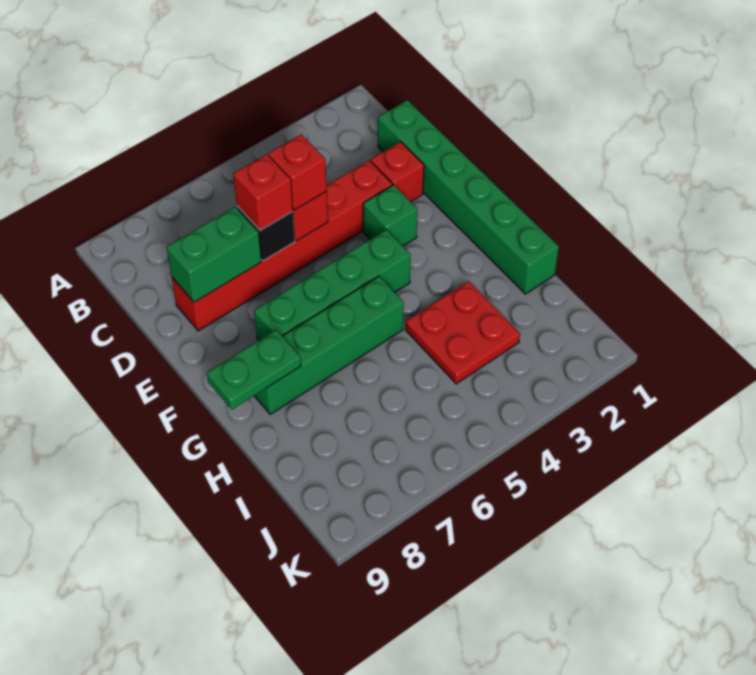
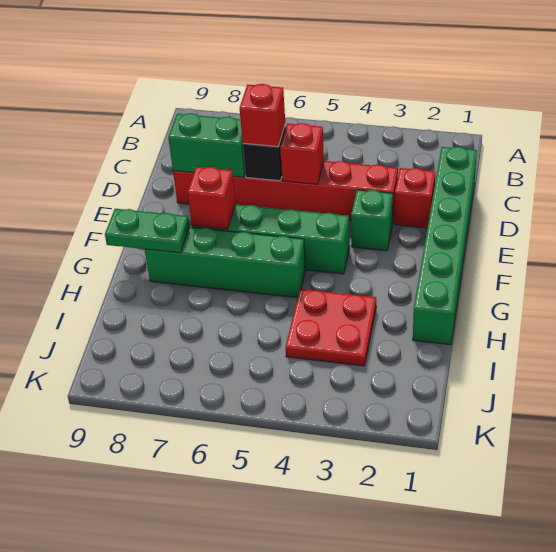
red 1x1 brick [269,134,327,210] -> red 1x1 brick moved to [187,167,235,229]

